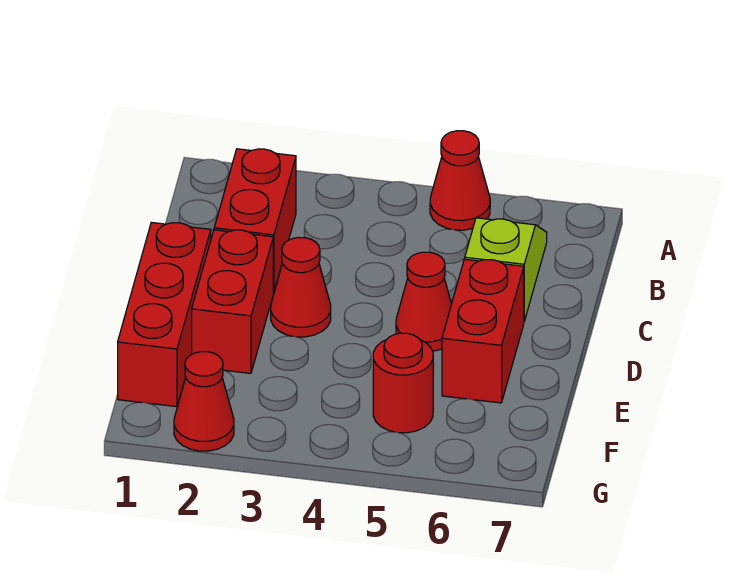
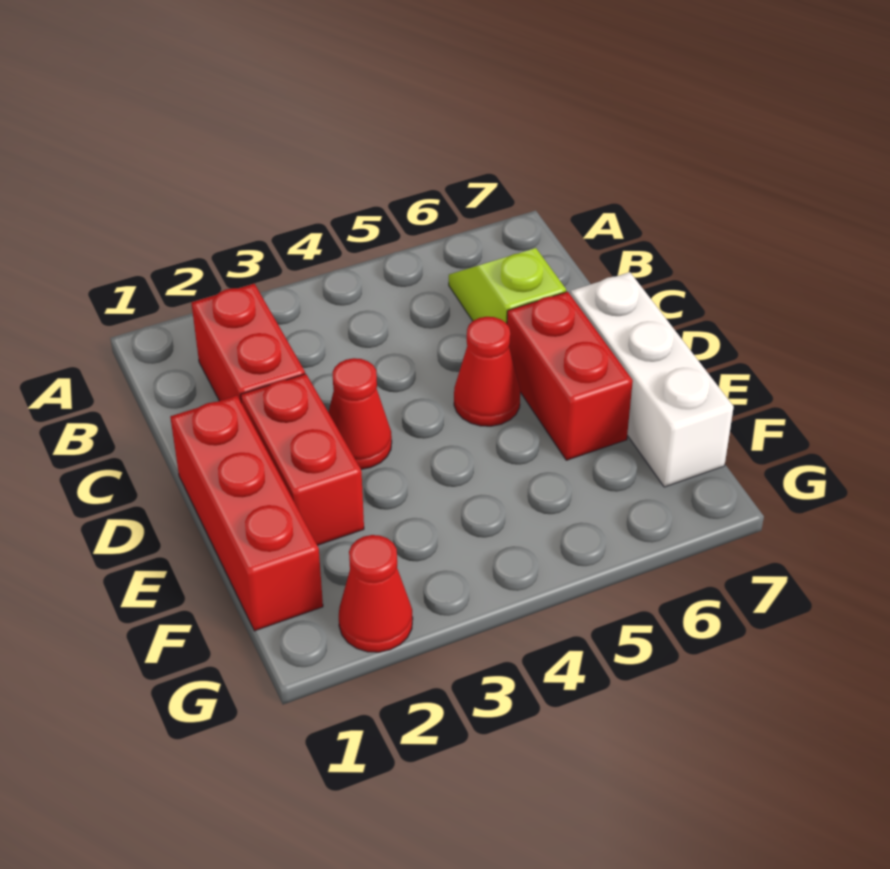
red 1x1 cone [430,131,490,230] -> none
none -> white 1x3 brick [571,272,734,487]
red 1x1 round brick [373,333,433,433] -> none

